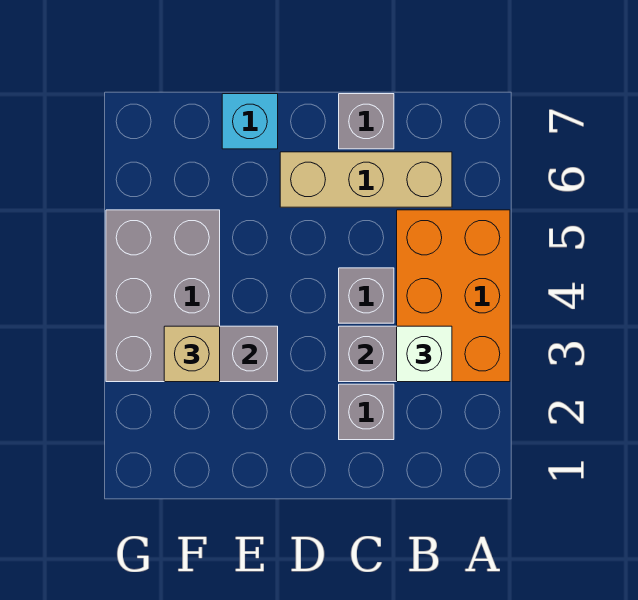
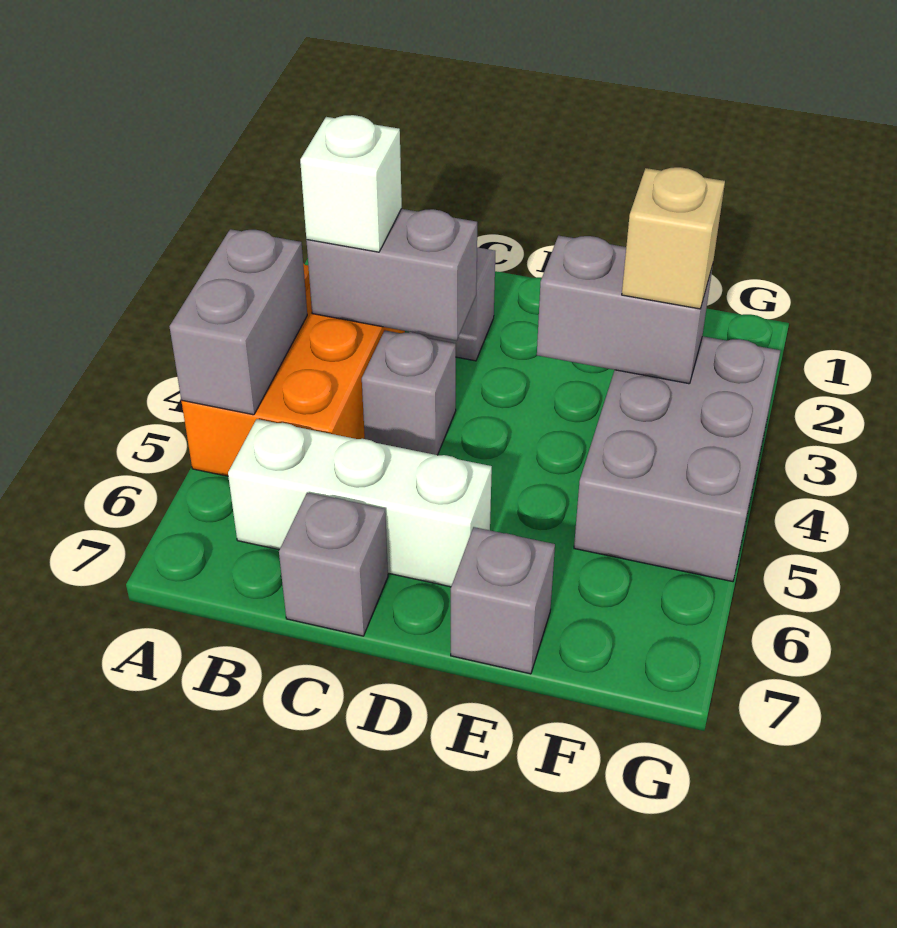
none -> grey 1x2 brick [170,229,307,415]
tan 1x3 brick [280,152,452,207] -> white 1x3 brick [228,419,492,587]
cyan 1x1 brick [222,94,278,149] -> grey 1x1 brick [451,527,555,674]

